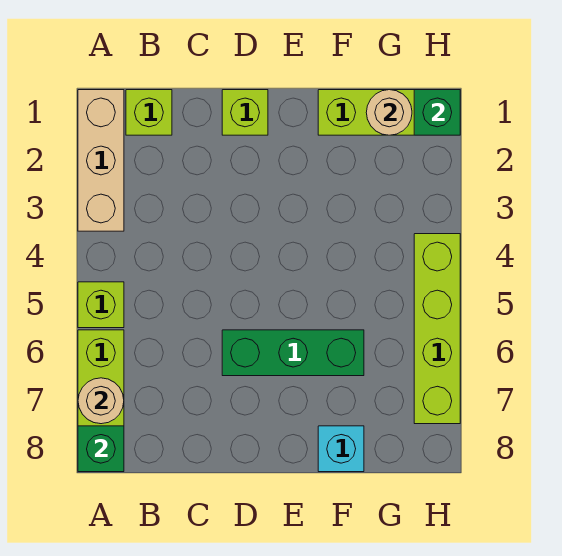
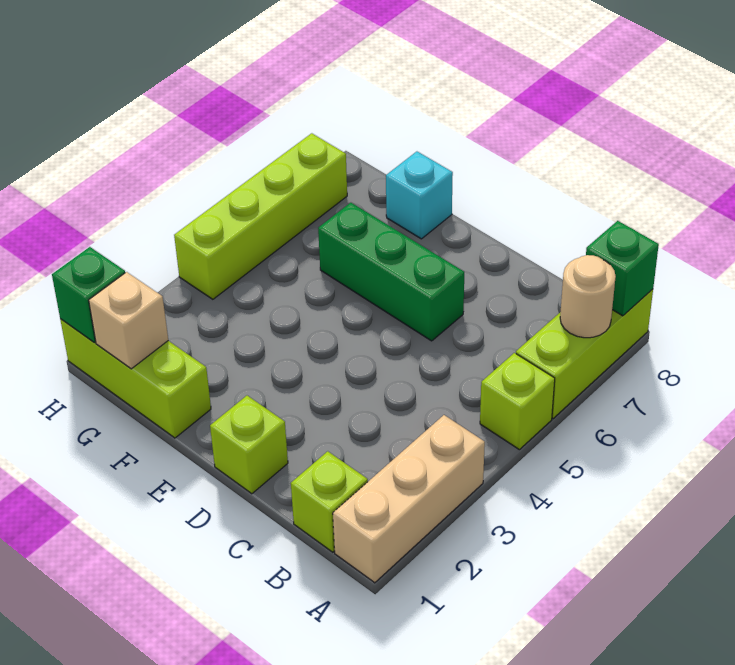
tan 1x1 round brick [366,90,412,135] -> tan 1x1 brick [89,272,168,369]

